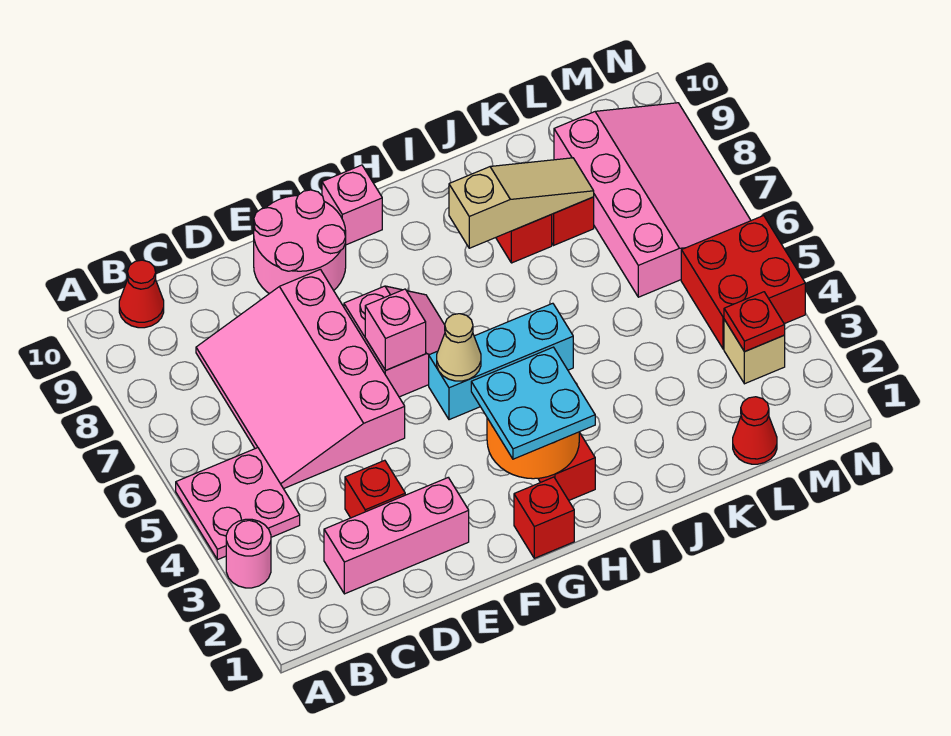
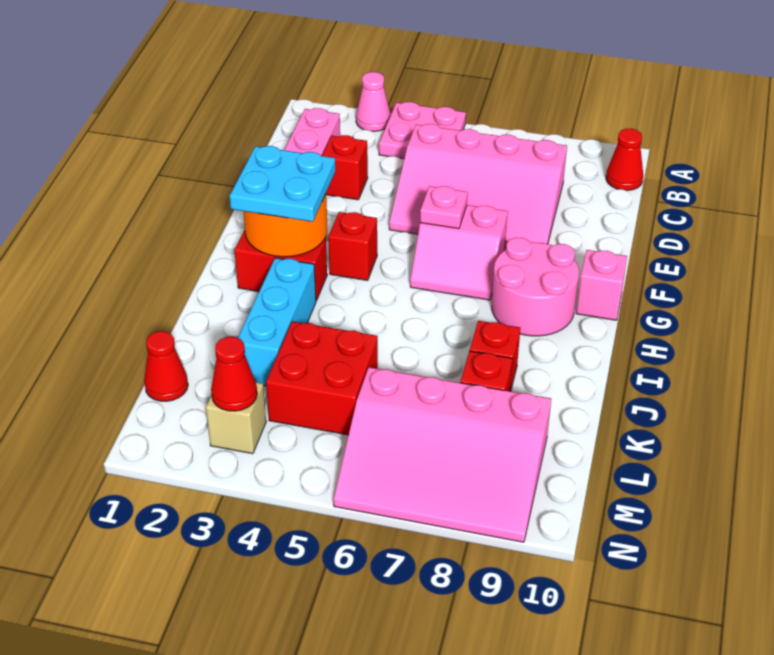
pink 1x1 round brick [226,519,271,588] -> pink 1x1 cone [356,72,391,131]
pink 3x4 slope [196,269,405,489] -> pink 3x4 slope turned to [389,124,567,248]
pink 2x2 round brick [254,190,346,294] -> pink 2x2 round brick moved to [492,238,579,336]
pink 1x1 brick [365,289,426,370] -> pink 1x1 plate [420,186,468,229]
red 1x1 brick [514,477,574,558] -> red 1x1 brick moved to [328,212,377,280]
cyan 1x3 brick [429,303,573,420] -> cyan 1x3 brick moved to [238,258,316,386]
tan 1x1 cone [437,314,481,381] -> none
tan 1x3 slope [449,158,594,248] -> none
red 1x1 plate [724,292,785,352] -> red 1x1 cone [211,337,257,411]
red 2x2 brick [681,216,805,349] -> red 2x2 brick moved to [266,322,378,435]

